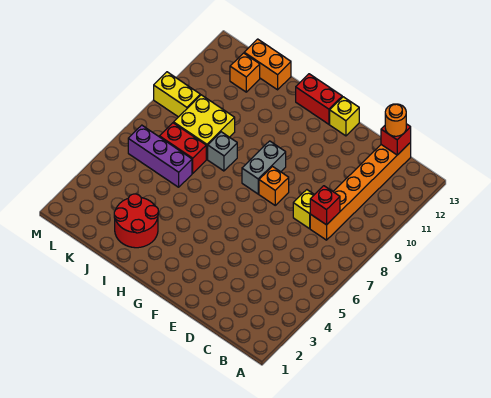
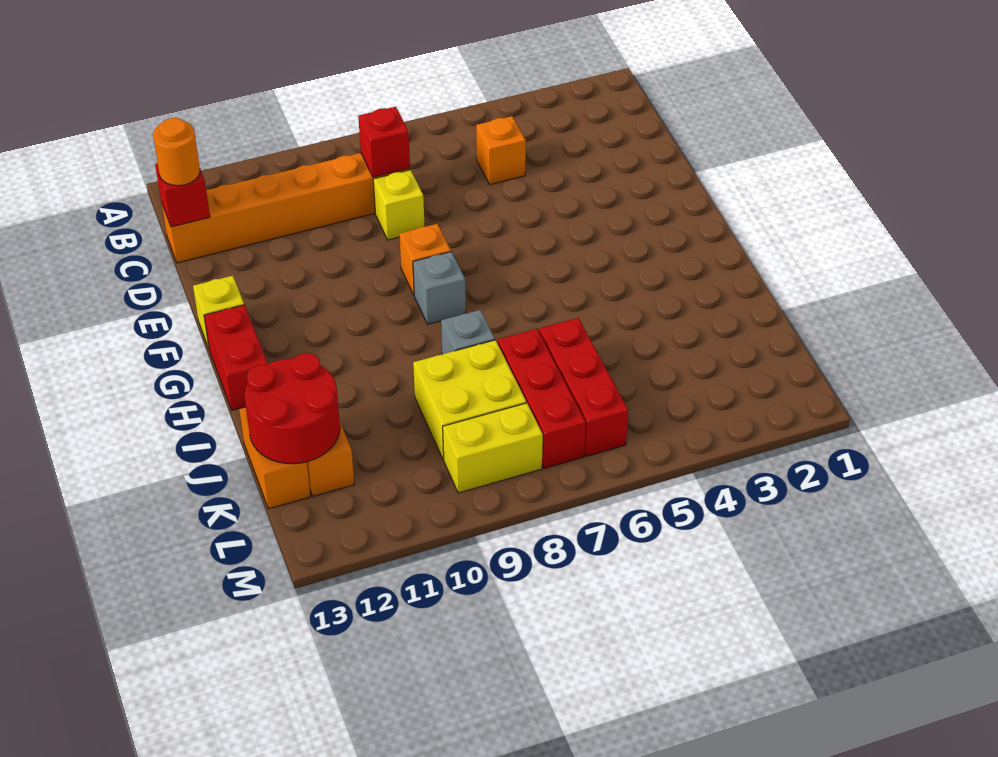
none -> orange 1x1 brick [476,116,526,184]
grey 1x2 brick [242,141,286,194] -> grey 1x1 brick [413,252,466,324]
red 2x2 round brick [114,194,159,248] -> red 2x2 round brick moved to [245,353,340,464]
purple 1x3 brick [128,125,192,187] -> red 1x3 brick [539,318,628,456]
red 1x2 brick [159,123,206,173] -> red 1x3 brick [498,329,586,468]
yellow 1x2 brick [154,72,200,117] -> yellow 1x2 brick turned to [443,403,543,493]

